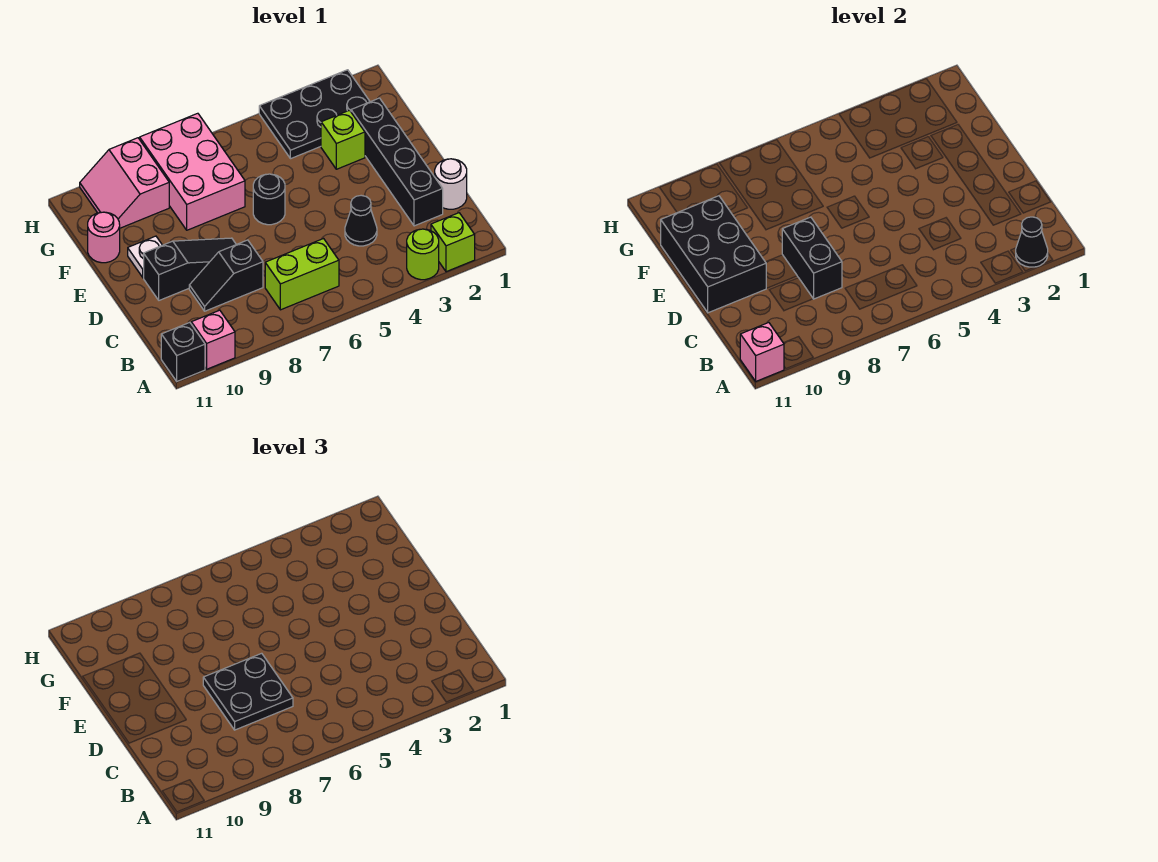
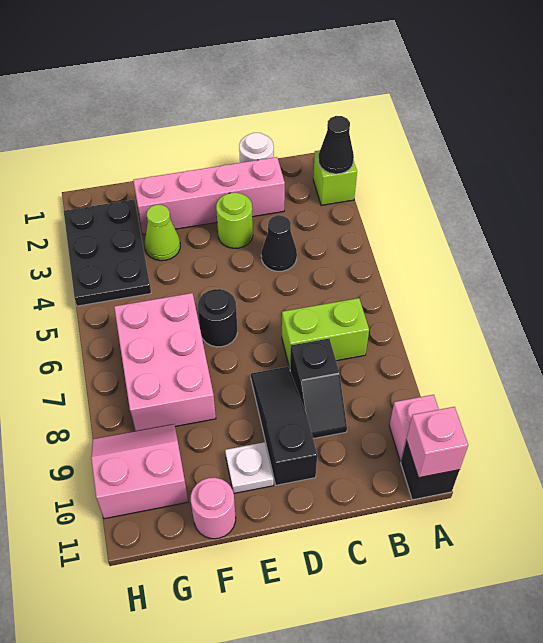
lime 1x1 round brick [407,229,439,280] -> lime 1x1 round brick moved to [216,193,253,248]
lime 1x2 brick [265,239,339,310] -> lime 1x2 brick turned to [282,298,369,368]
black 1x4 brick [351,98,443,226] -> pink 1x4 brick [133,157,285,234]
black 2x2 plate [203,653,293,730] -> none
black 1x2 brick [782,217,842,299] -> none
black 2x3 brick [661,196,766,313] -> none
lime 1x1 brick [321,110,365,169] -> lime 1x1 cone [145,205,180,261]
pink 2x3 brick [140,113,245,230] -> pink 2x3 brick turned to [114,293,216,431]
pink 2x2 slope [80,138,169,228] -> pink 2x2 slope turned to [91,424,188,519]

